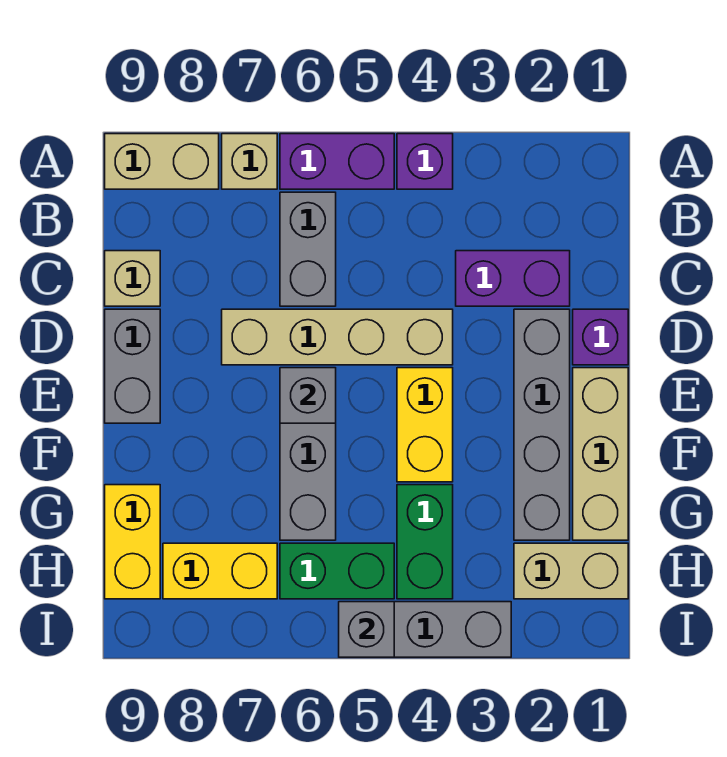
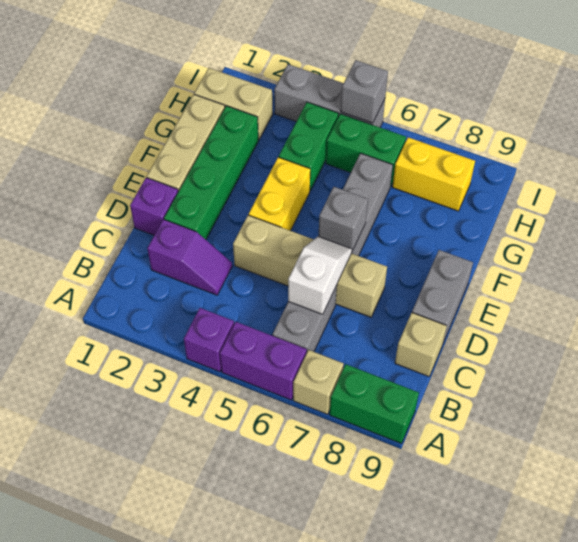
tan 1x2 brick [105,134,219,189] -> green 1x2 brick [330,364,419,444]
purple 1x2 brick [456,251,570,306] -> purple 1x2 slope [147,219,232,295]
none -> white 1x2 slope [288,236,352,314]
grey 1x4 brick [514,309,570,540] -> green 1x4 brick [164,106,258,240]
yellow 1x2 brick [105,485,160,599] -> none

